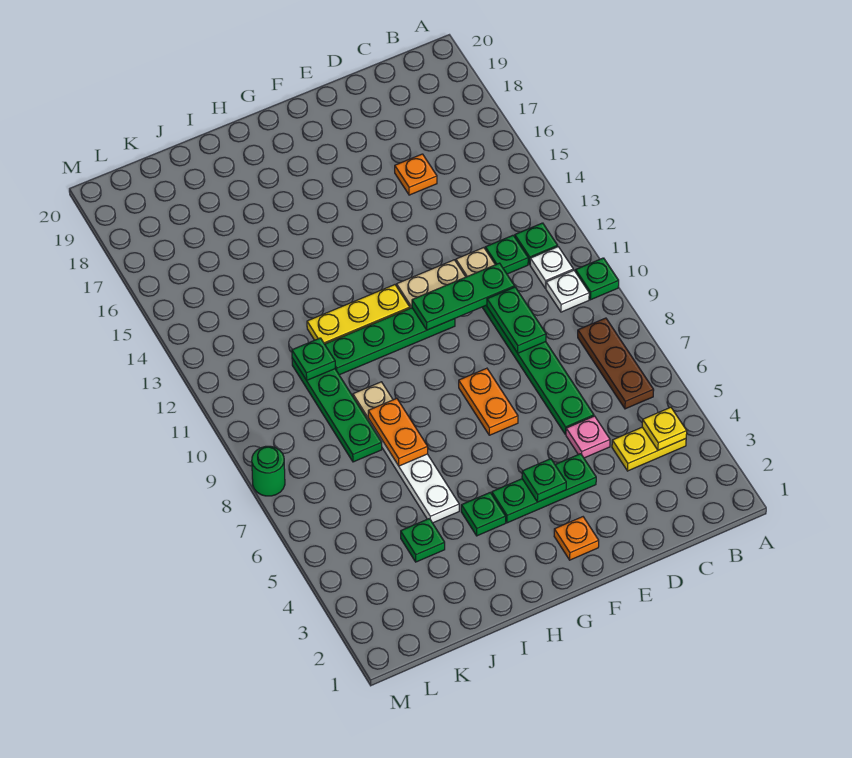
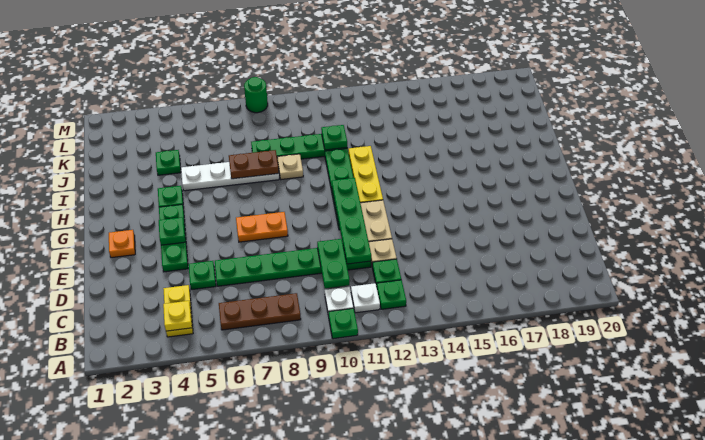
pink 1x1 plate [566,416,610,458] -> green 1x1 plate [188,261,216,290]
green 1x2 plate [487,287,546,353] -> green 1x2 plate turned to [317,239,349,288]
green 1x3 plate [412,263,515,330] -> green 1x4 plate [332,178,371,264]
orange 1x1 plate [395,154,437,195] -> none
orange 1x2 plate [368,398,428,466] -> brown 1x2 plate [229,150,279,179]

